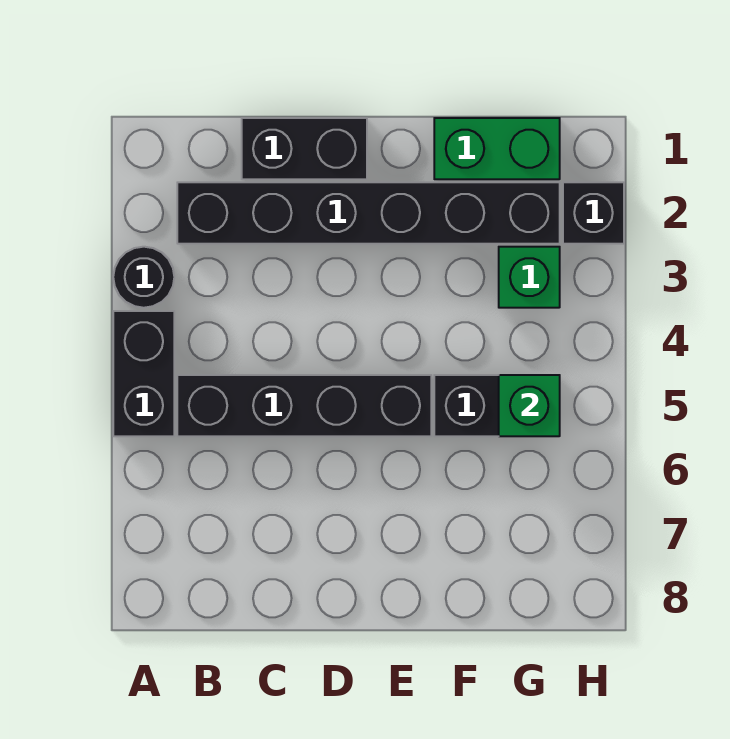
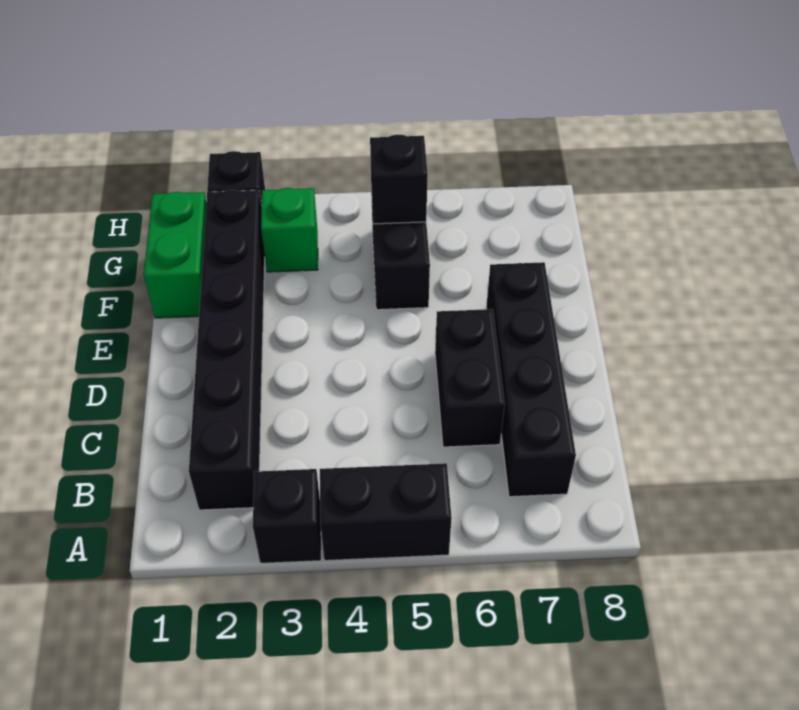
black 1x1 round brick [113,247,174,308] -> black 1x1 brick [253,469,321,563]
black 1x4 brick [177,375,431,436] -> black 1x4 brick moved to [486,262,576,497]
black 1x2 brick [242,118,367,179] -> black 1x2 brick moved to [435,309,505,447]
green 1x1 brick [499,375,560,436] -> black 1x1 brick [370,134,428,224]

